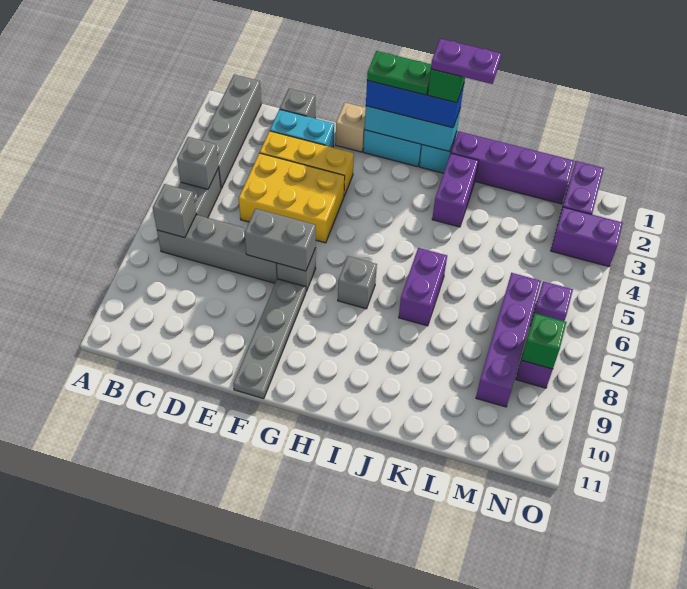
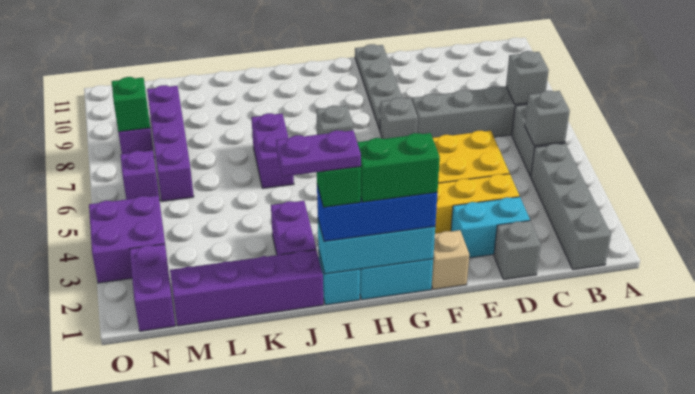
grey 1x2 brick [245,209,316,271] -> none
green 1x2 plate [367,51,431,95] -> green 1x2 brick [357,133,440,202]
purple 1x2 brick [551,207,623,267] -> purple 2x2 brick [89,195,167,283]

